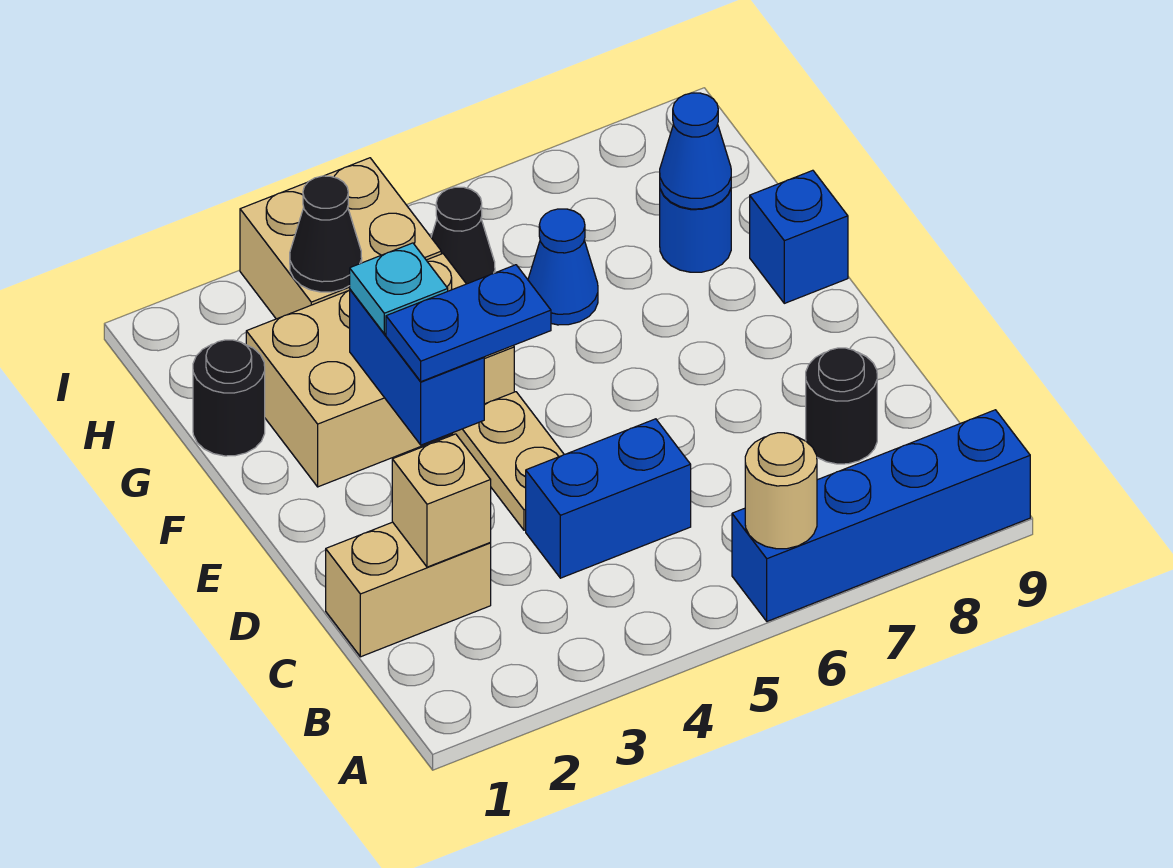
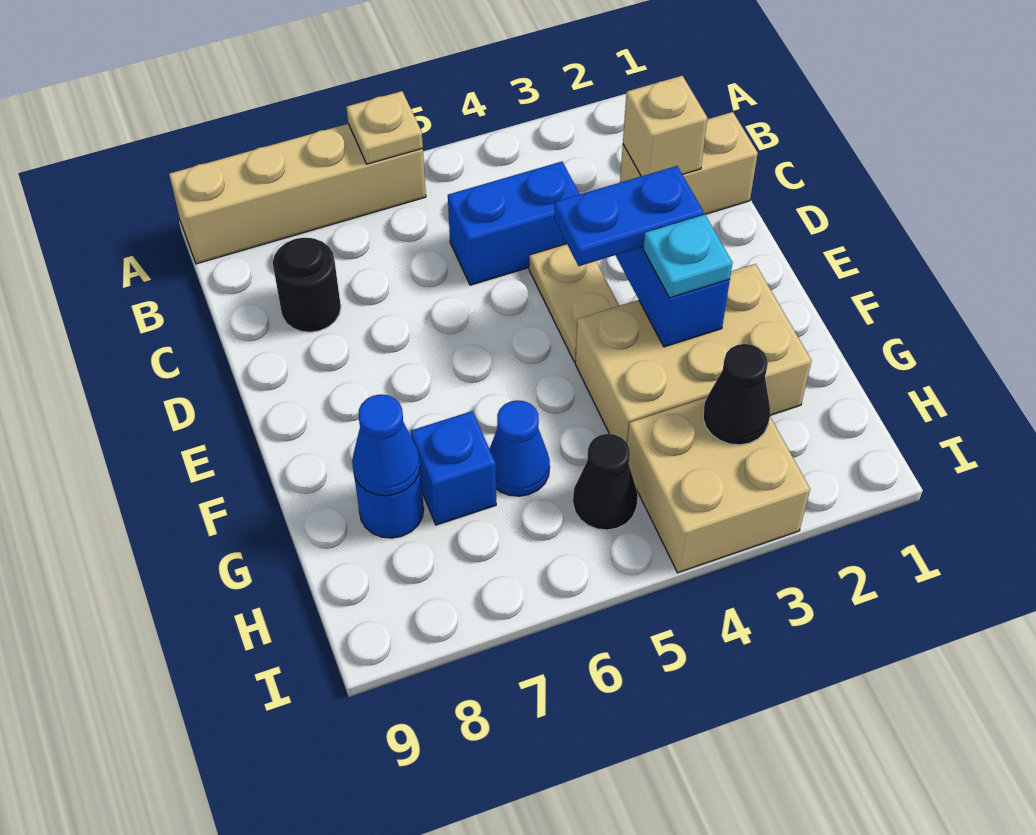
blue 1x4 brick [732,410,1030,621] -> tan 1x4 brick [169,124,426,264]
tan 1x1 round brick [745,433,817,549] -> tan 1x1 plate [346,91,423,164]
blue 1x1 brick [750,170,848,303] -> blue 1x1 brick moved to [411,411,496,525]
black 1x1 round brick [193,340,265,456] -> none

